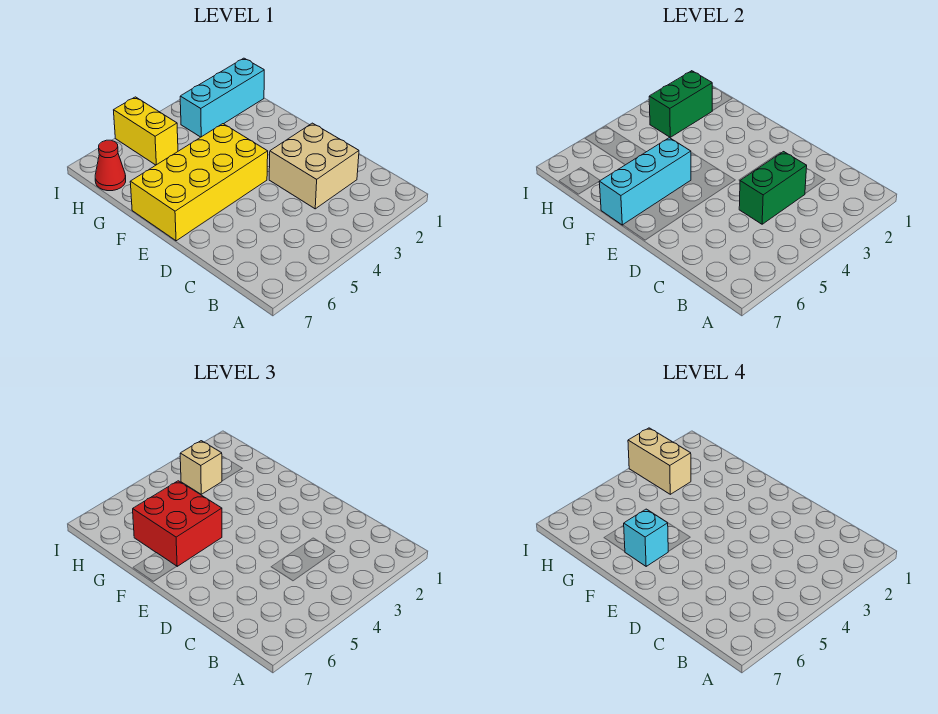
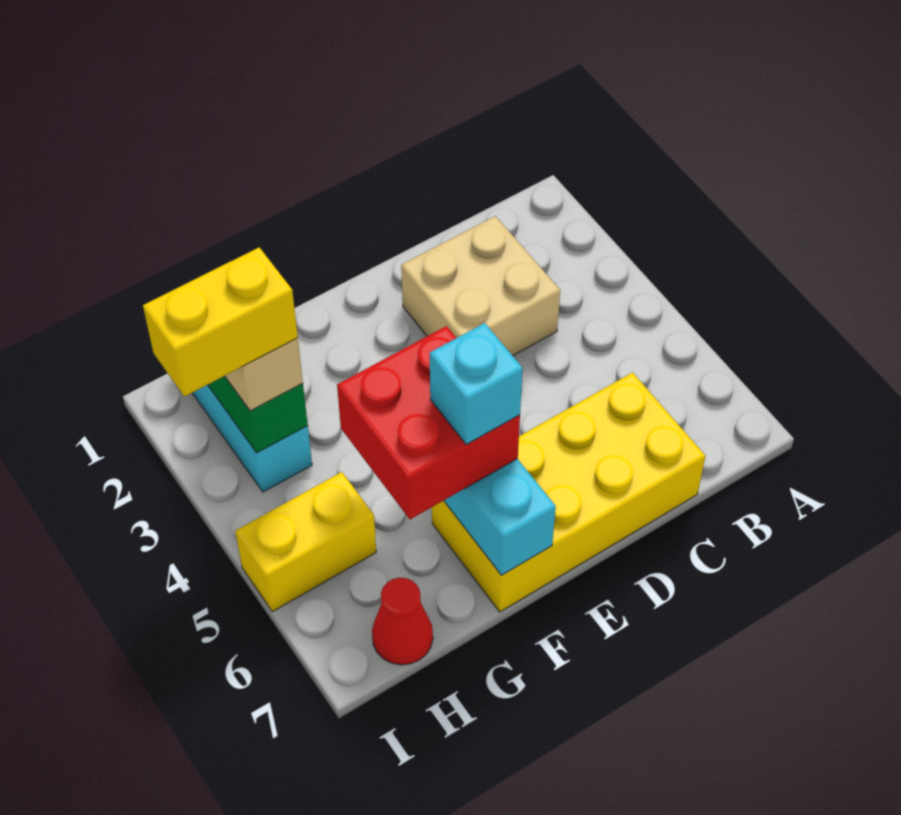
green 1x2 brick [739,152,807,224] -> none
yellow 2x4 brick [130,124,268,241] -> yellow 2x4 brick turned to [432,373,705,612]
tan 1x2 brick [628,428,691,494] -> yellow 1x2 brick [143,247,298,397]

